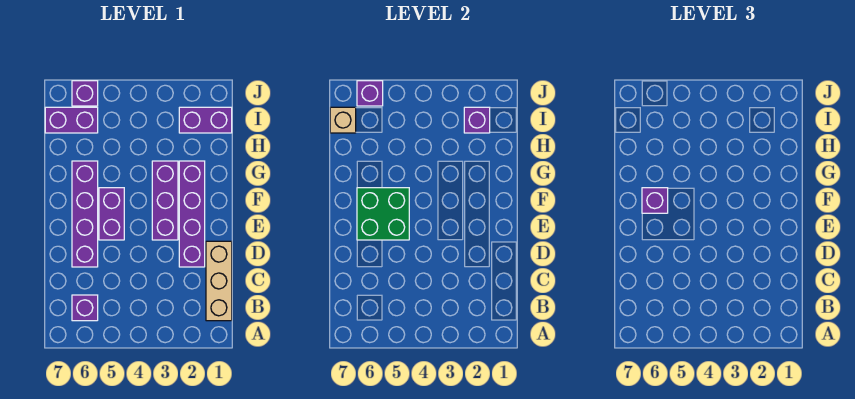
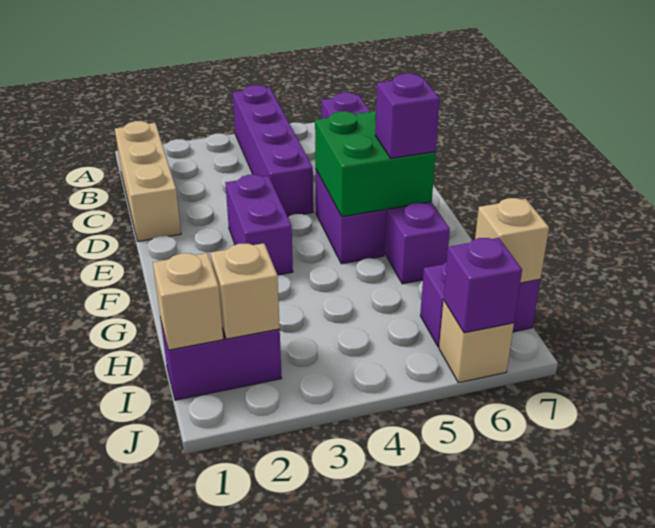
purple 1x4 brick [179,161,205,267] -> purple 1x4 brick moved to [233,85,313,217]
purple 1x3 brick [152,161,178,240] -> purple 1x2 brick [225,175,293,275]
none -> tan 1x1 brick [153,253,223,350]
purple 1x1 brick [464,107,490,133] -> tan 1x1 brick [211,243,280,339]
purple 1x1 brick [72,81,98,106] -> tan 1x1 brick [439,300,514,383]

